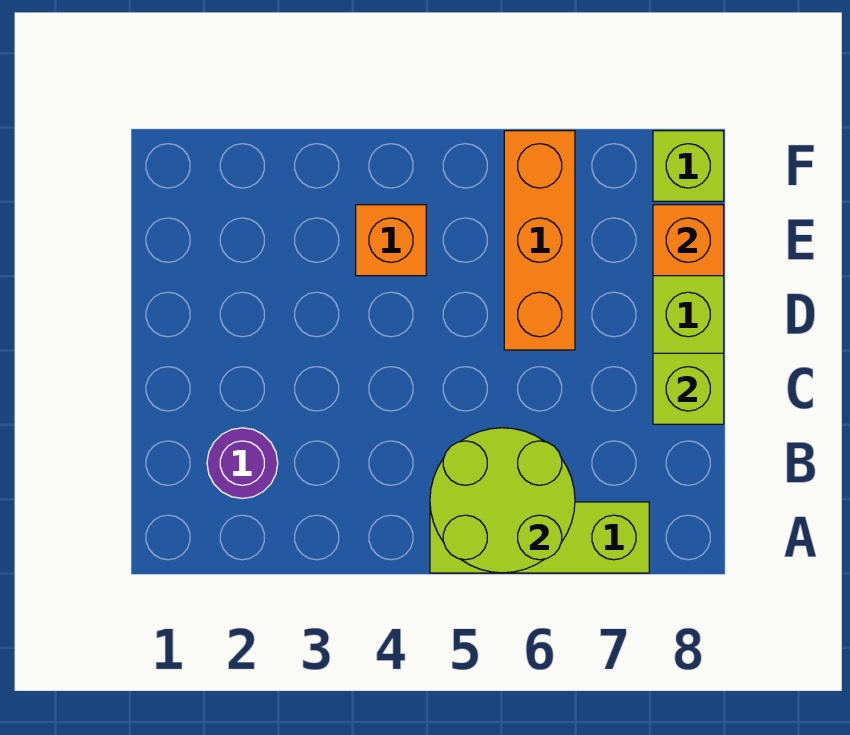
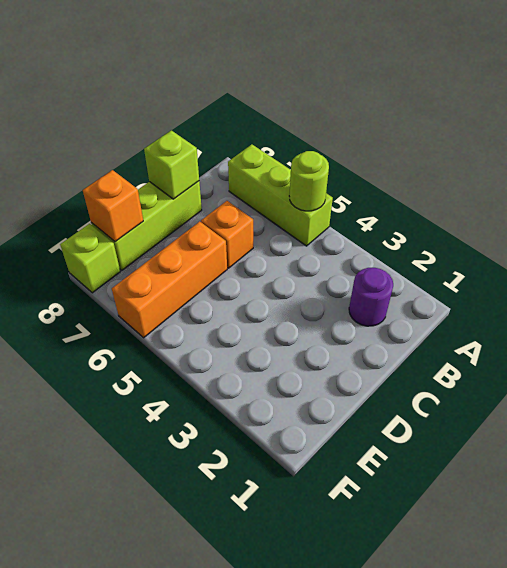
lime 2x2 round brick [430,428,575,573] -> lime 1x1 round brick [289,151,329,211]
orange 1x1 brick [356,205,426,276] -> orange 1x1 brick moved to [201,201,253,268]

